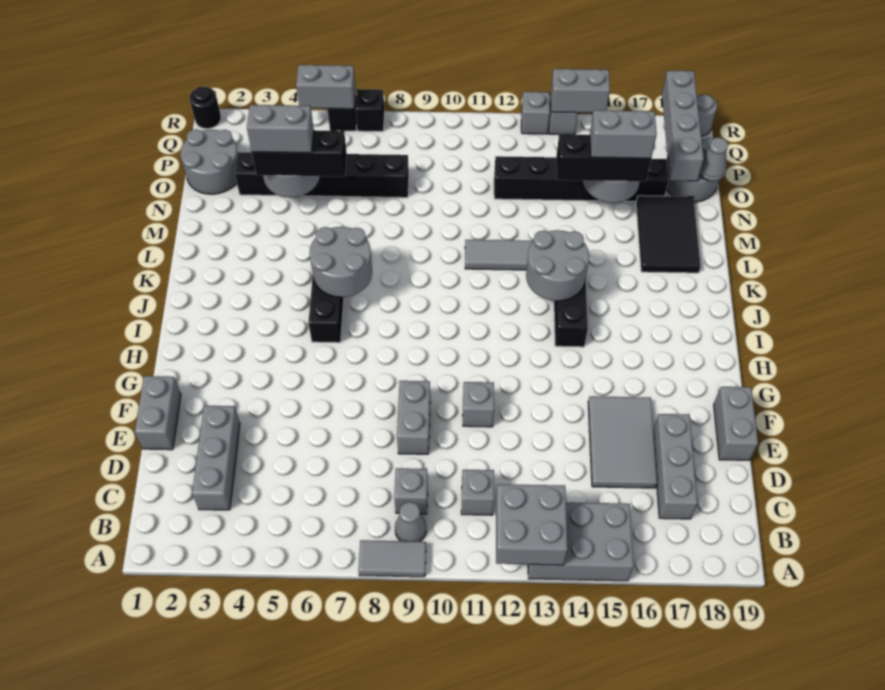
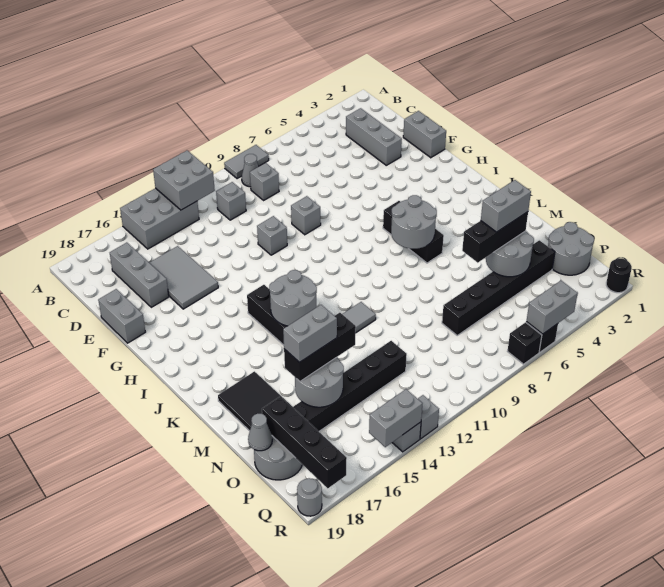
grey 1x2 brick [397,381,430,454] -> grey 1x1 brick [291,196,321,235]
grey 1x4 brick [662,70,704,181] -> black 1x4 brick [262,396,347,488]

